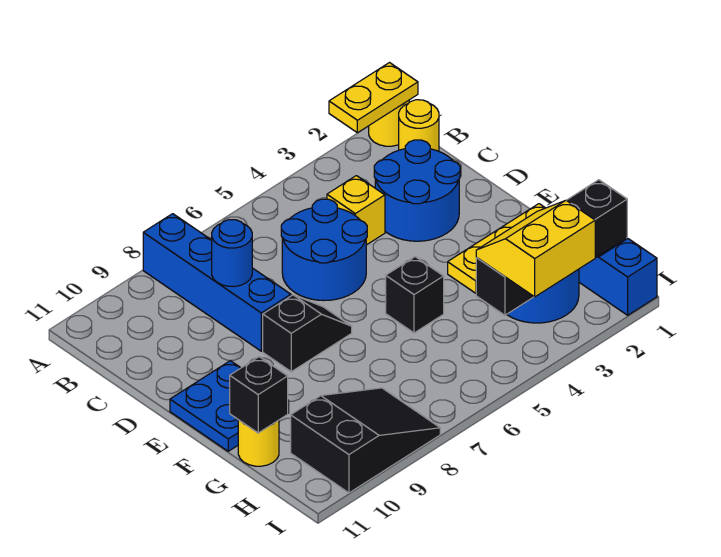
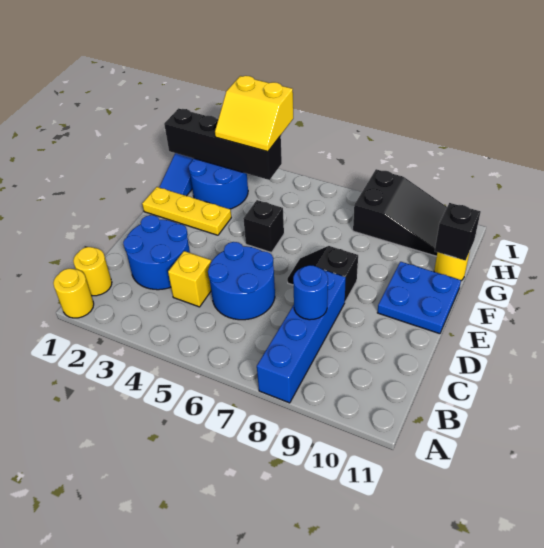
yellow 1x2 plate [329,63,418,133] -> none
black 2x3 slope [291,388,440,493] -> black 2x3 slope turned to [353,169,447,256]

